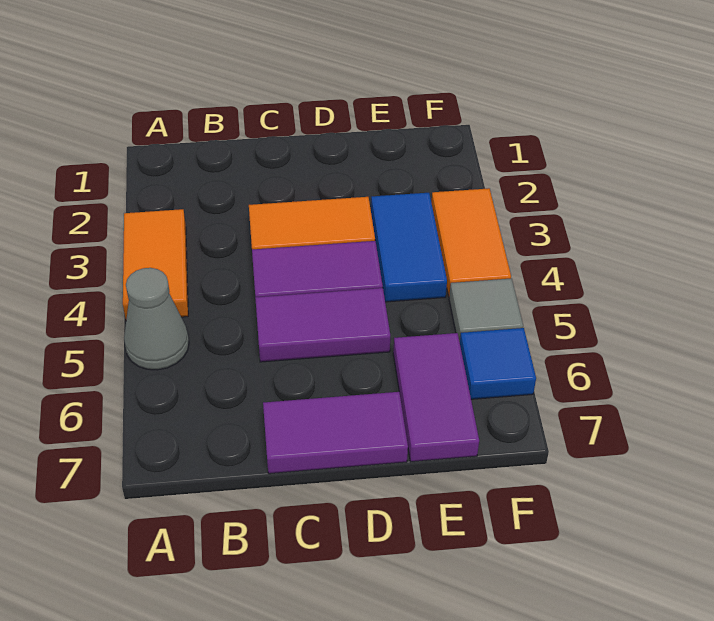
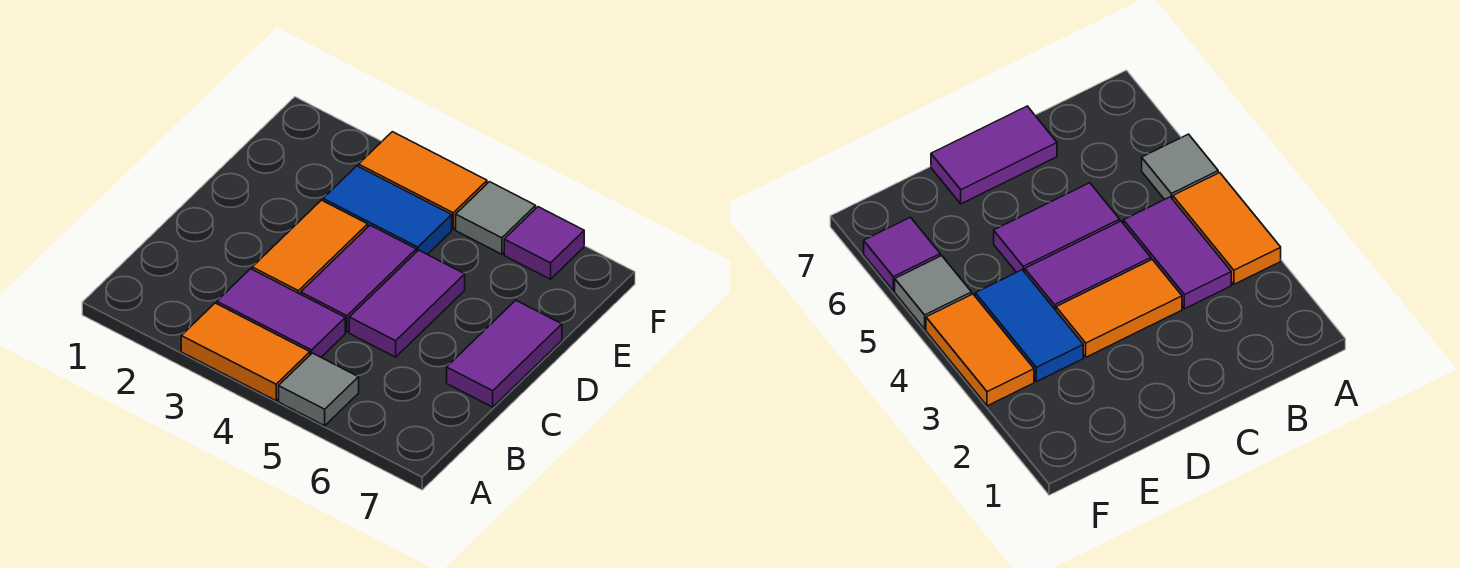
grey 1x1 cone [124,268,189,370] -> grey 1x1 tile [279,353,359,426]
purple 1x2 tile [393,333,479,462] -> purple 1x2 tile moved to [217,269,345,357]
blue 1x1 tile [460,328,536,399] -> purple 1x1 tile [504,207,584,279]

